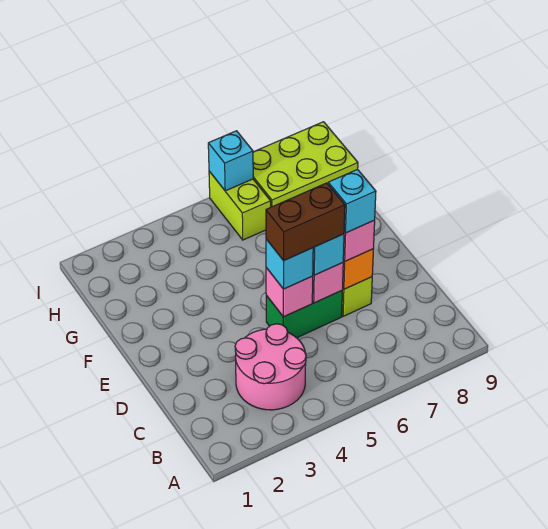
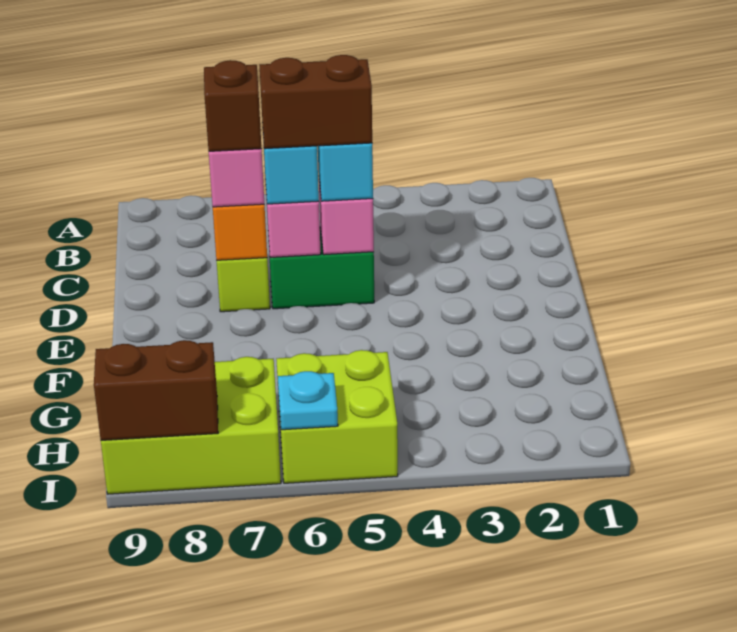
pink 2x2 round brick [235,324,306,410] -> none
cyan 1x1 brick [328,169,376,233] -> brown 1x1 brick [204,60,262,151]
lime 1x2 brick [209,171,271,240] -> lime 2x2 brick [276,350,398,483]
cyan 1x1 brick [208,131,253,191] -> cyan 1x1 plate [278,371,338,430]
none -> brown 1x2 brick [94,340,218,440]

